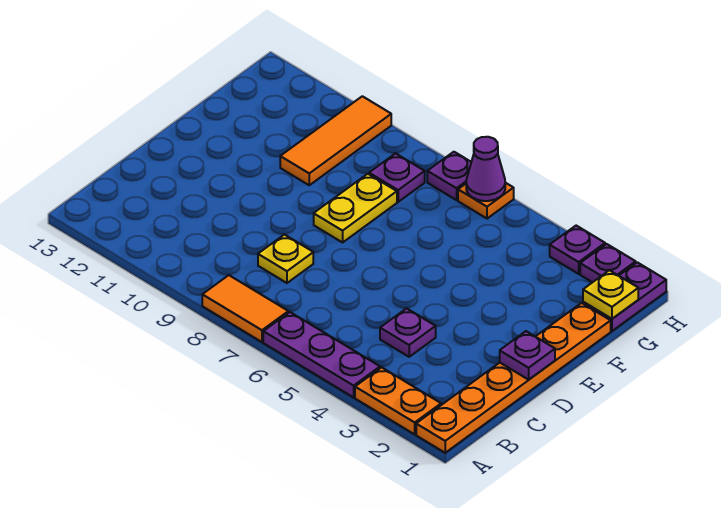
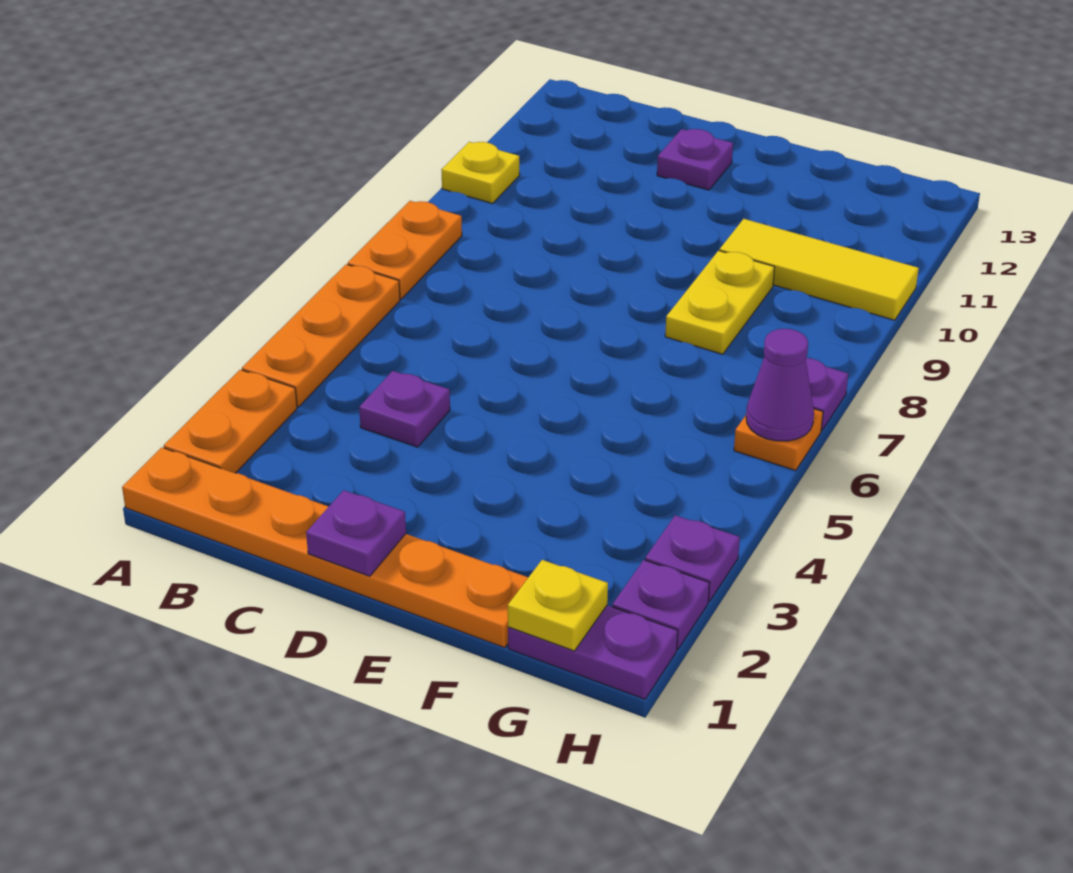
purple 1x3 plate [263,312,380,397] -> orange 1x3 plate [242,264,400,407]
orange 1x2 tile [202,275,288,342] -> orange 1x2 plate [348,201,462,299]
yellow 1x1 plate [258,235,313,283] -> yellow 1x1 plate moved to [441,142,520,204]
yellow 1x2 plate [314,174,397,242] -> yellow 1x2 plate turned to [665,251,775,354]
orange 1x3 tile [280,96,391,185] -> yellow 1x3 tile [720,219,919,320]
purple 1x1 plate [369,153,425,202] -> purple 1x1 plate moved to [657,129,733,190]

